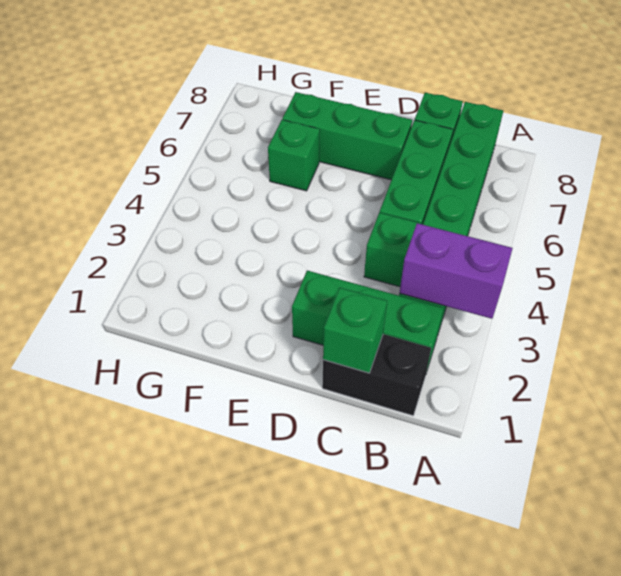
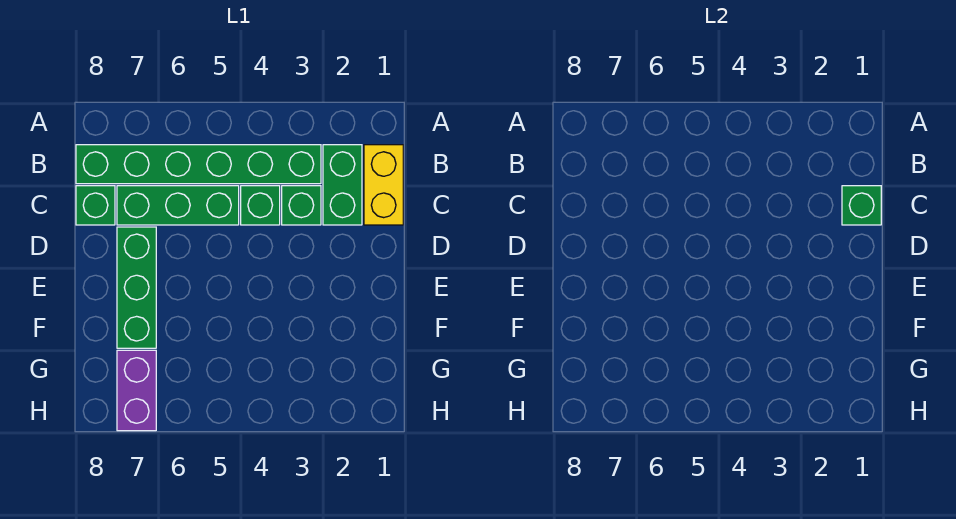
purple 1x2 brick [399,223,513,319] -> purple 1x2 brick moved to [117,350,156,431]
black 1x2 brick [322,334,431,416] -> yellow 1x2 brick [364,145,403,225]
green 1x3 brick [292,271,444,373] -> green 1x2 brick [323,145,362,225]
green 1x1 brick [268,120,320,191] -> green 1x1 brick moved to [282,186,321,225]

